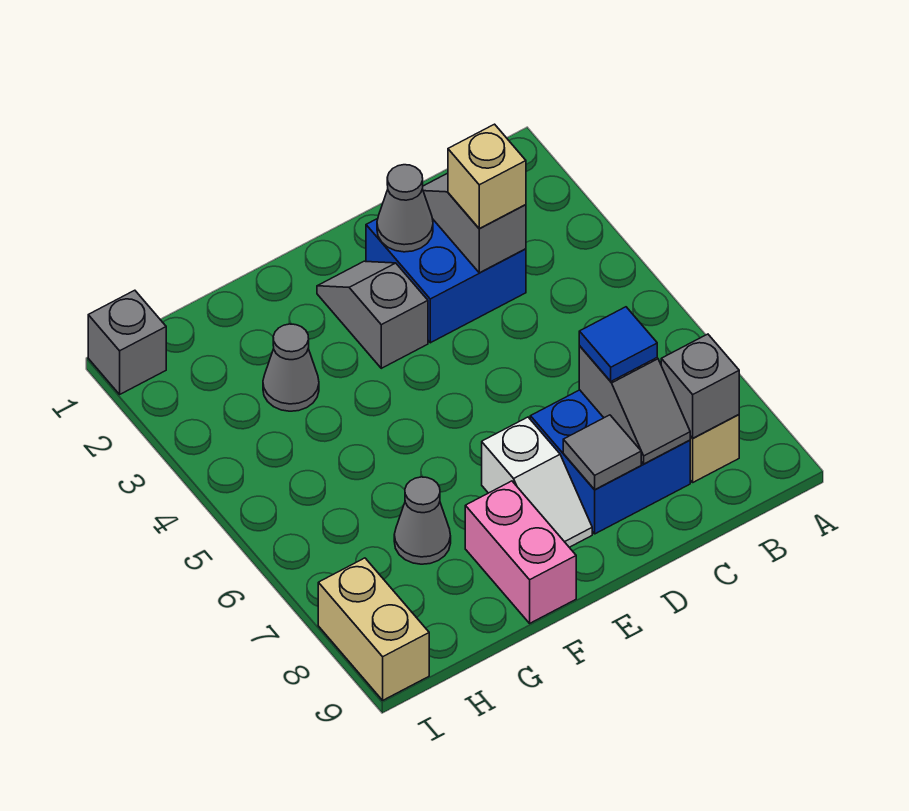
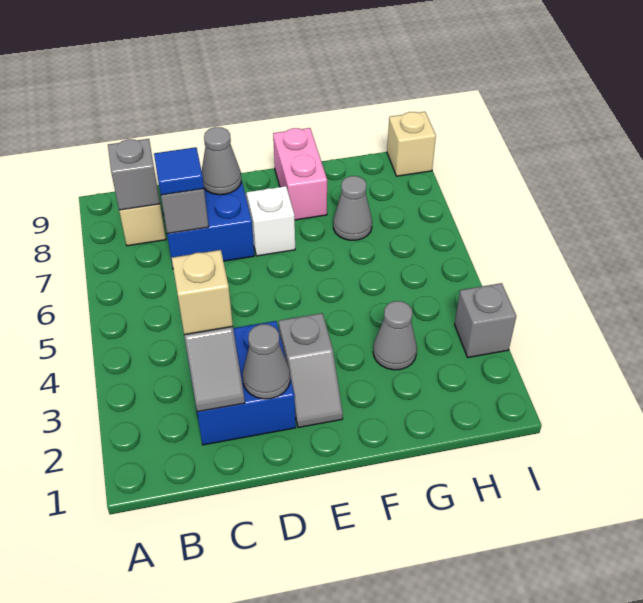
grey 1x1 tile [563,415,641,490] -> grey 1x1 cone [202,127,241,195]
grey 1x1 brick [88,290,166,394] -> grey 1x1 brick moved to [455,283,516,357]
tan 1x2 brick [318,558,429,700] -> tan 1x1 brick [387,112,436,176]

